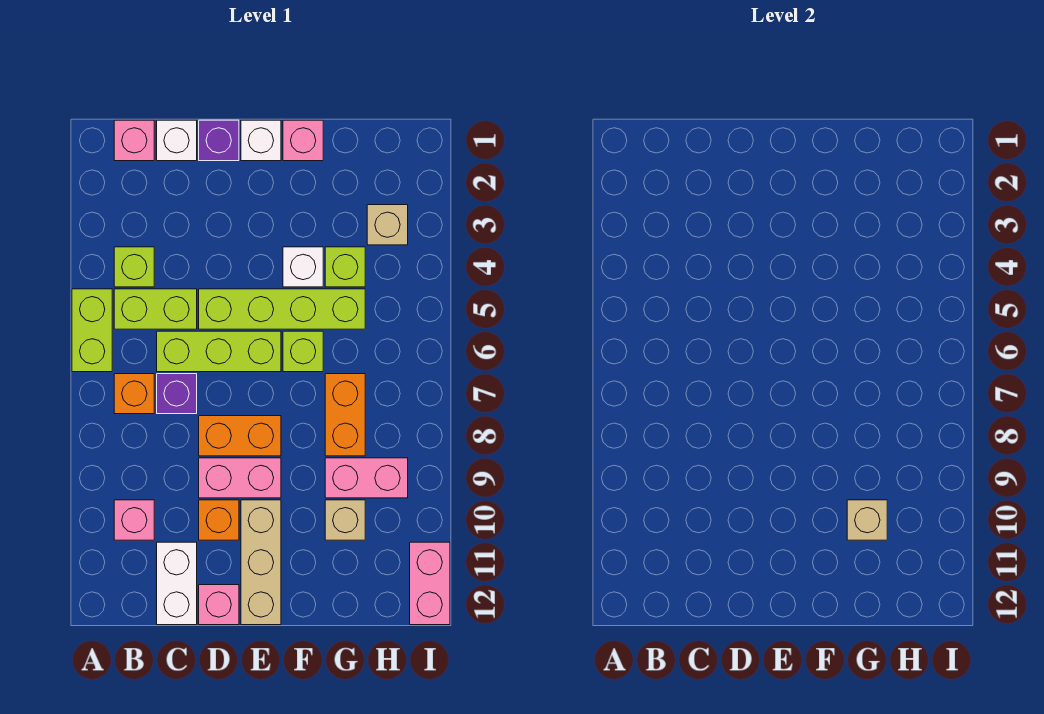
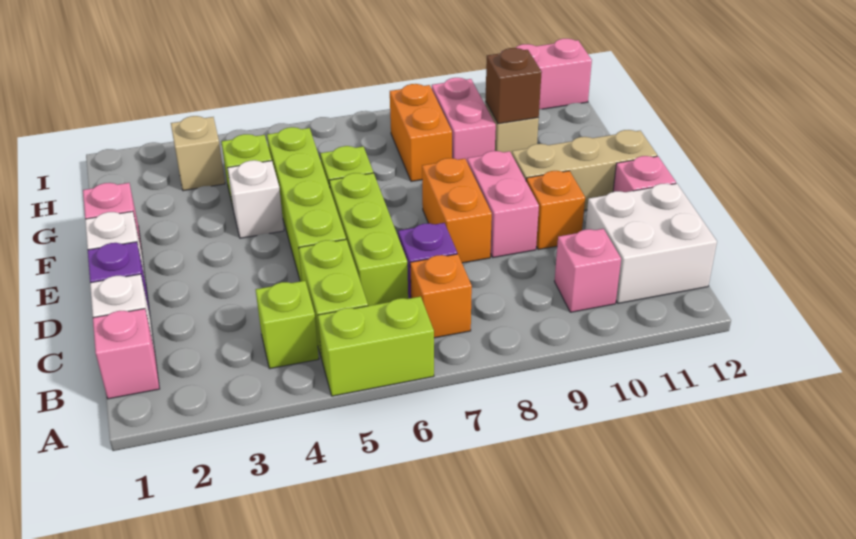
white 1x2 brick [157,542,197,625] -> white 2x2 brick [585,184,717,303]
orange 1x2 brick [325,374,365,456] -> orange 1x2 brick turned to [390,84,452,181]
tan 1x1 brick [847,500,887,540] -> brown 1x1 brick [485,48,542,124]

